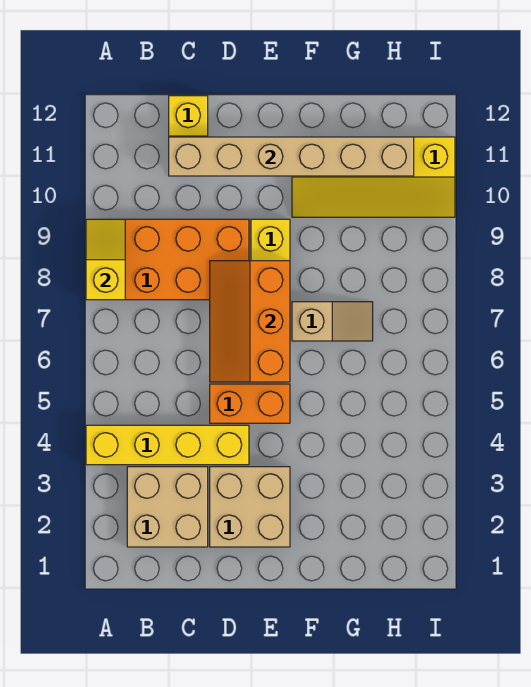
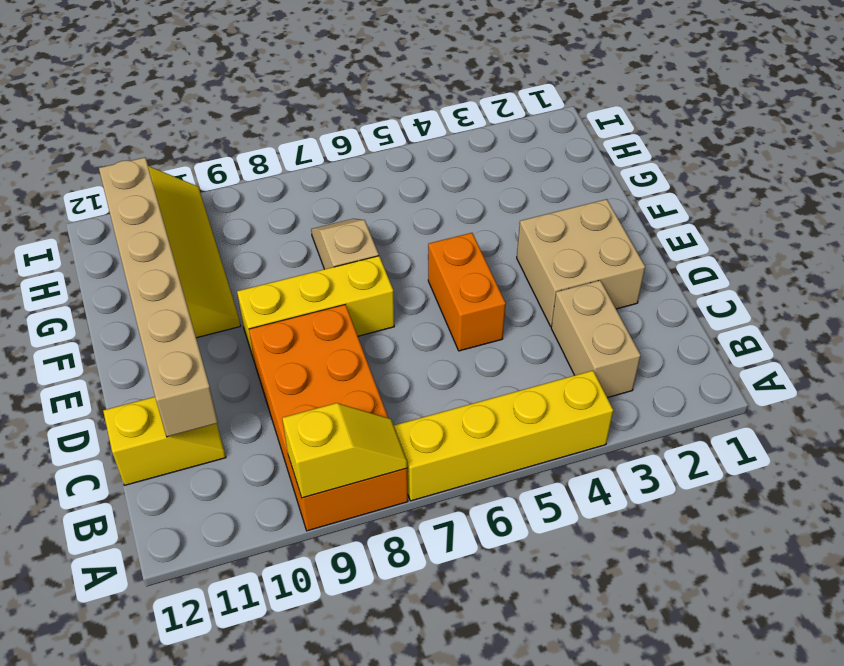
yellow 1x4 brick [86,425,249,465] -> yellow 1x4 brick turned to [394,371,613,501]
yellow 1x2 slope [86,219,125,300] -> yellow 1x2 slope turned to [282,403,407,498]
tan 2x2 brick [127,467,208,547] -> tan 1x2 brick [551,280,641,398]
orange 2x3 slope [210,261,290,382] -> none

